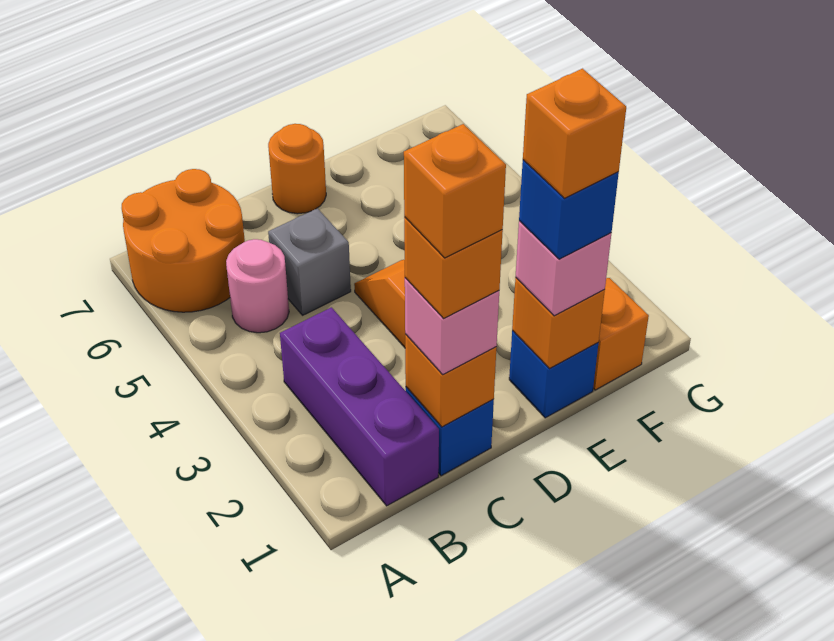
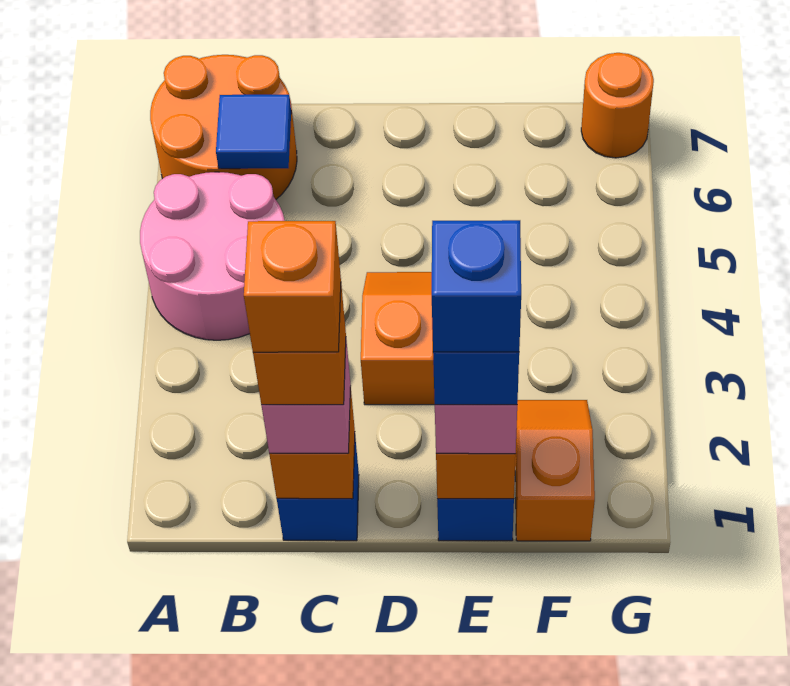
purple 1x3 brick [280,307,439,506] -> none
pink 1x1 round brick [226,239,289,333] -> pink 2x2 round brick [140,172,285,340]
none -> blue 1x1 tile [216,95,291,169]
grey 1x1 brick [268,208,351,315] -> none
orange 1x1 round brick [268,124,326,214] -> orange 1x1 round brick moved to [581,53,654,158]
orange 1x1 brick [523,69,626,198] -> blue 1x1 brick [432,220,521,352]

